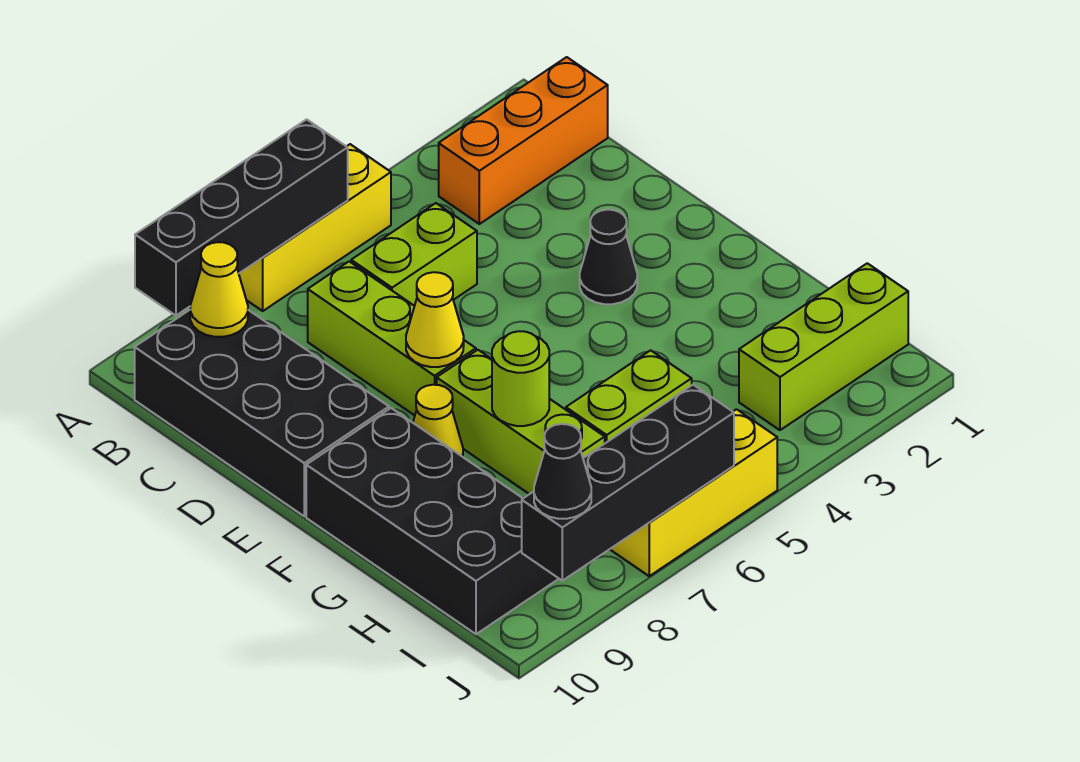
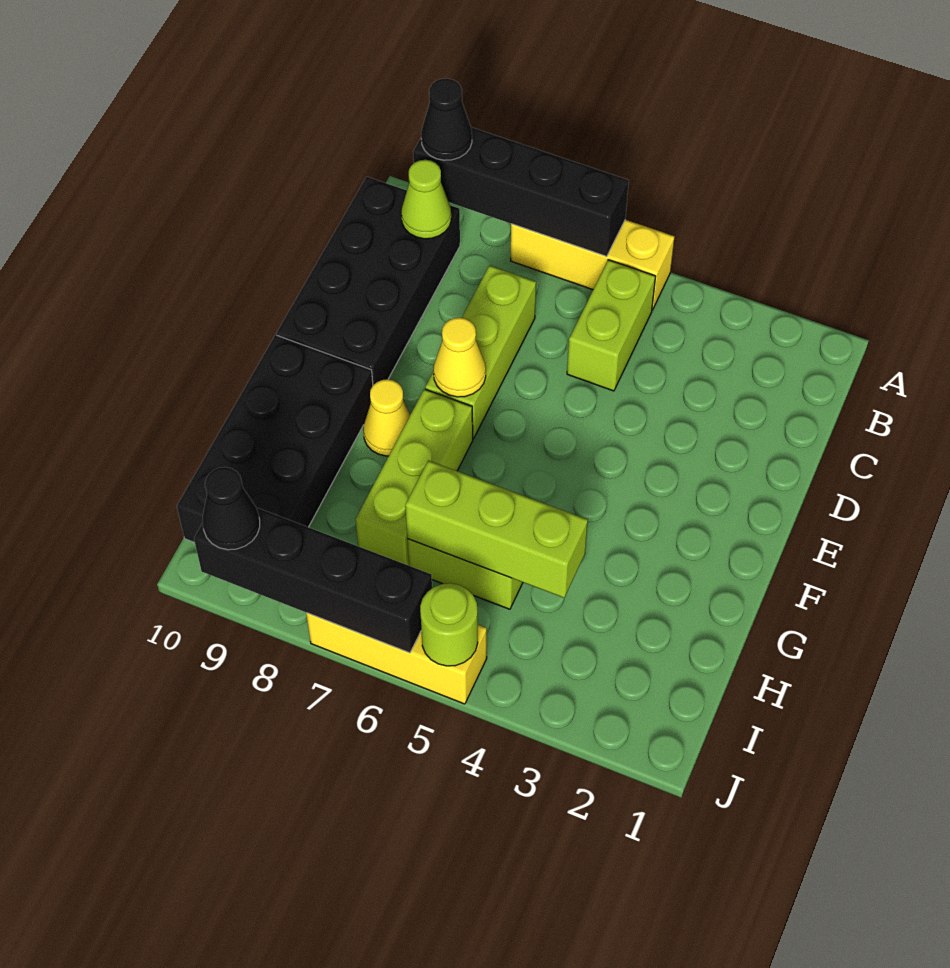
orange 1x3 brick [439,57,608,224] -> none
yellow 1x1 cone [190,242,248,337] -> lime 1x1 cone [401,160,451,239]
lime 1x2 brick [351,203,477,306] -> lime 1x2 brick turned to [567,260,656,391]
black 1x1 cone [580,210,637,304] -> black 1x1 cone moved to [421,78,472,160]
lime 1x1 round brick [492,331,549,426] -> lime 1x1 round brick moved to [420,583,478,666]
lime 1x3 brick [739,263,908,430] -> lime 1x3 brick moved to [405,460,588,598]

